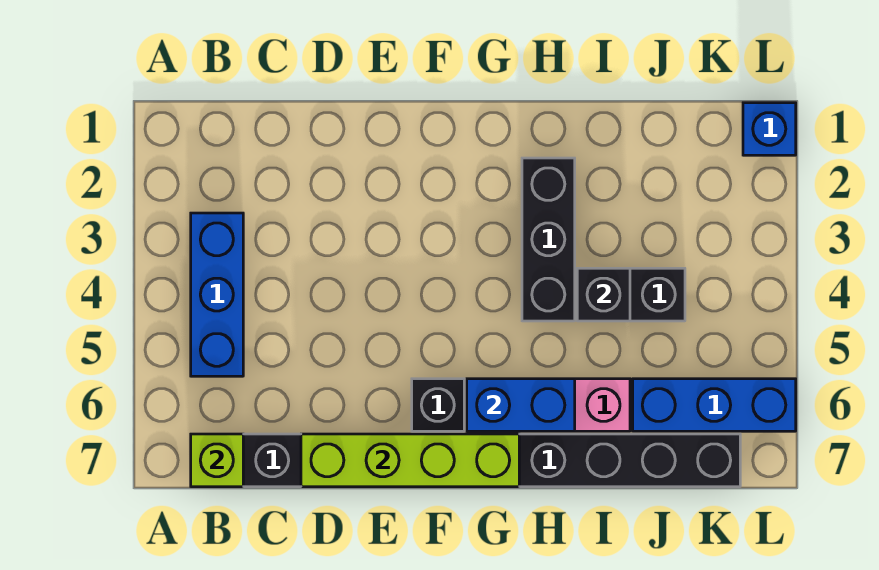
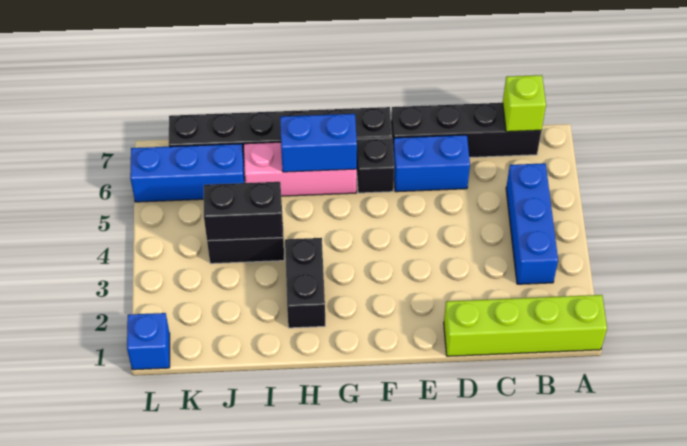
none -> blue 1x2 brick [393,135,470,192]
lime 1x4 brick [301,434,519,487] -> lime 1x4 brick moved to [444,295,607,356]
black 1x3 brick [522,158,575,321] -> black 1x2 brick [285,238,325,328]
black 1x1 brick [577,268,630,321] -> black 1x2 brick [204,182,283,241]

